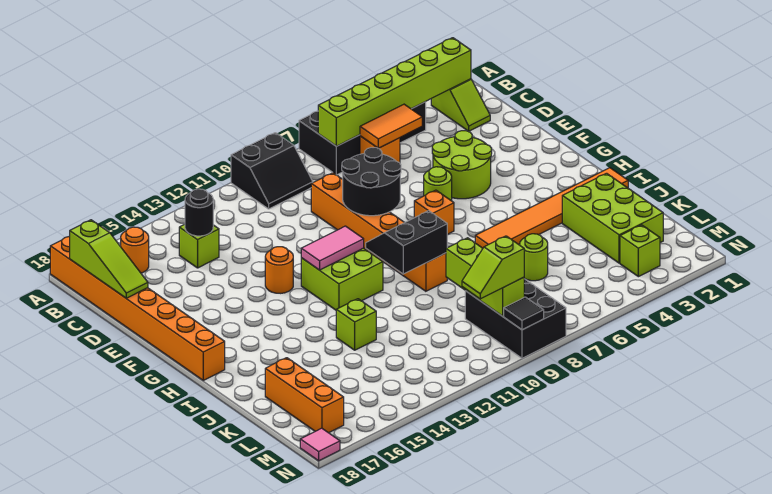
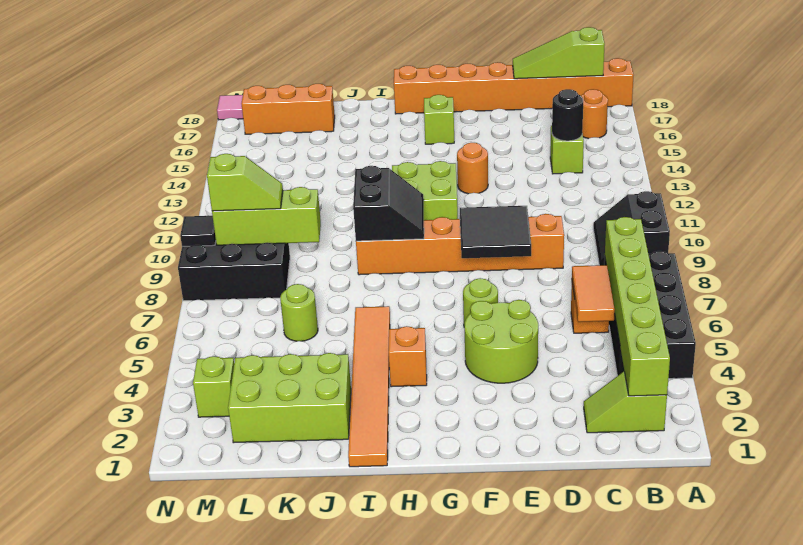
black 2x2 round brick [342,148,401,216] -> black 2x2 tile [460,206,531,258]
orange 1x1 brick [414,190,454,235] -> orange 1x1 brick moved to [389,326,427,387]
pink 1x2 tile [301,226,364,270] -> none
lime 1x1 brick [336,299,376,350] -> lime 1x1 brick moved to [424,95,454,144]
lime 1x2 slope [462,236,524,299] -> lime 1x2 slope turned to [207,154,283,211]

